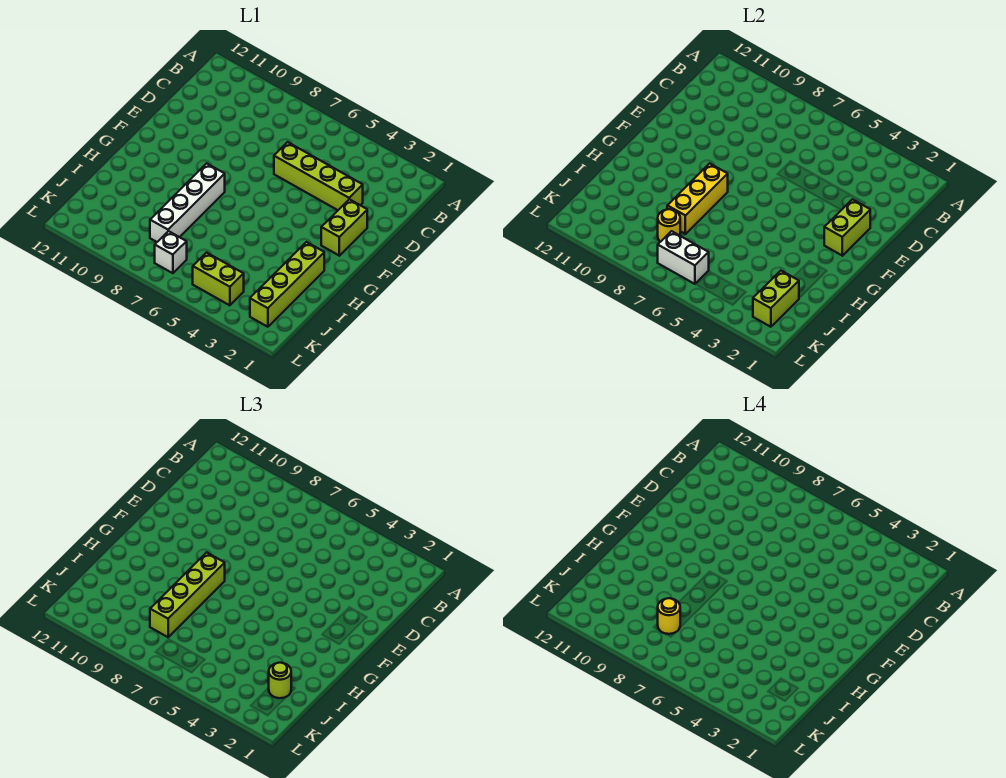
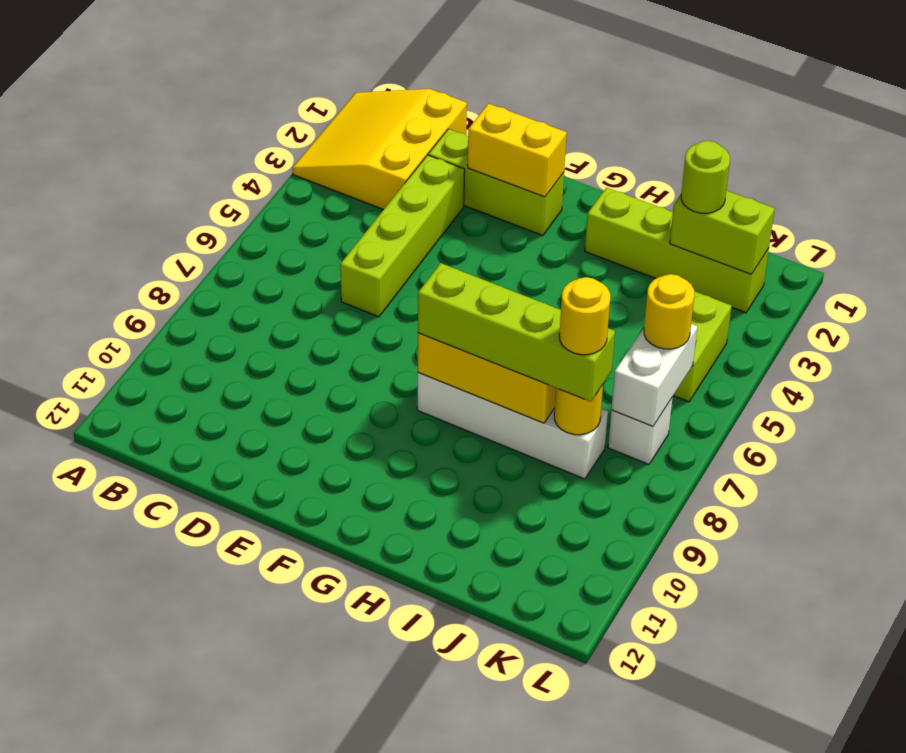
none -> yellow 3x3 slope [292,89,467,210]
lime 1x2 brick [321,199,367,256] -> lime 1x3 brick [428,129,564,235]
lime 1x2 brick [824,199,870,256] -> yellow 1x2 brick [468,104,567,197]
none -> yellow 1x1 round brick [644,274,694,349]

